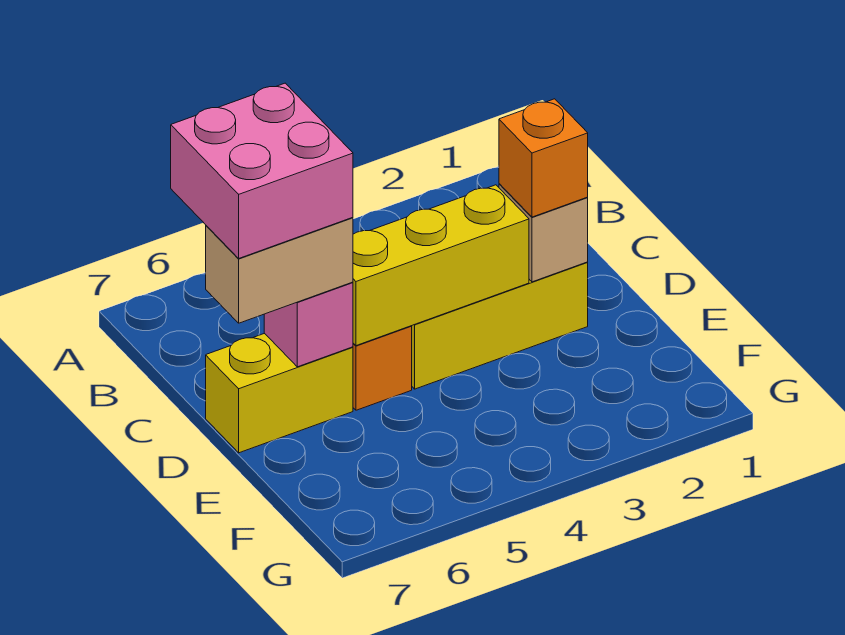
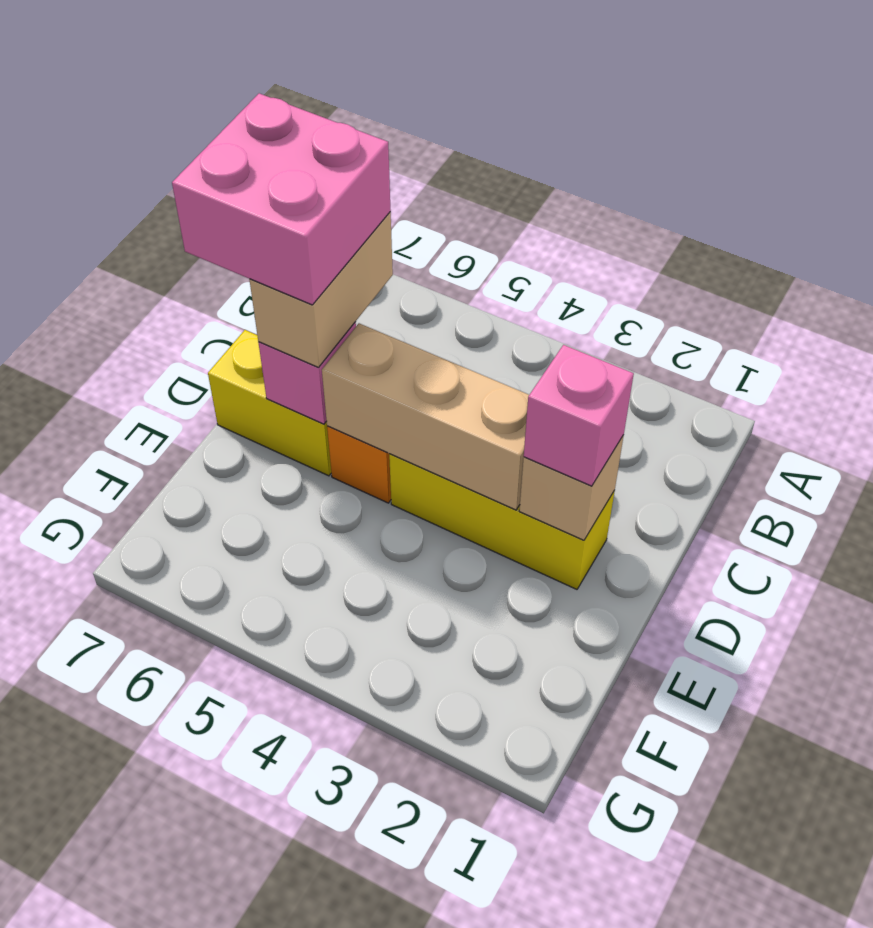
orange 1x1 brick [499,99,588,217] -> pink 1x1 brick [524,345,634,486]
yellow 1x3 brick [353,185,529,346] -> tan 1x3 brick [322,323,529,510]
tan 1x2 brick [206,217,353,323] -> tan 1x2 brick turned to [249,212,393,368]

